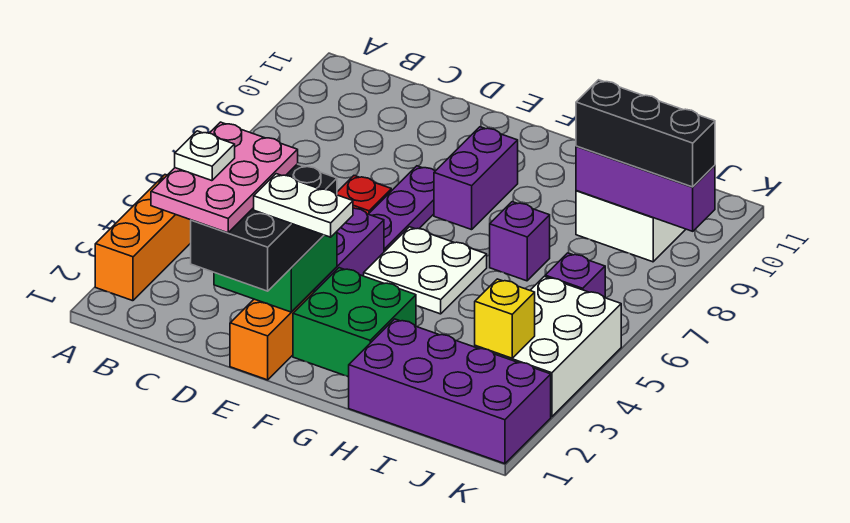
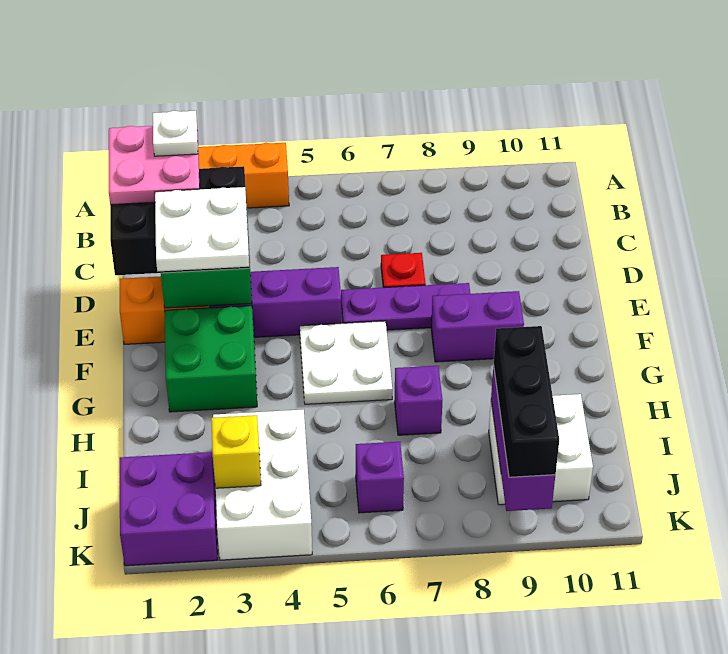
pink 2x3 plate [151,122,298,233] -> pink 2x2 plate [109,126,200,205]
white 1x2 plate [254,174,353,237] -> white 2x2 plate [155,187,249,271]
purple 2x4 brick [349,319,551,464] -> purple 2x2 brick [120,452,218,566]
white 2x3 brick [475,276,621,417] -> white 2x3 brick turned to [213,410,312,560]

